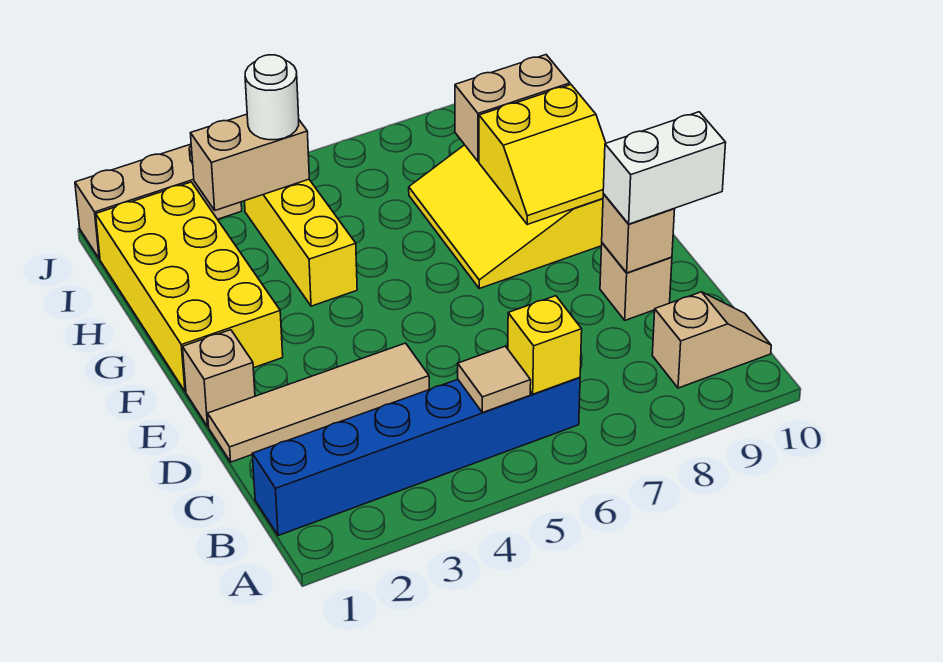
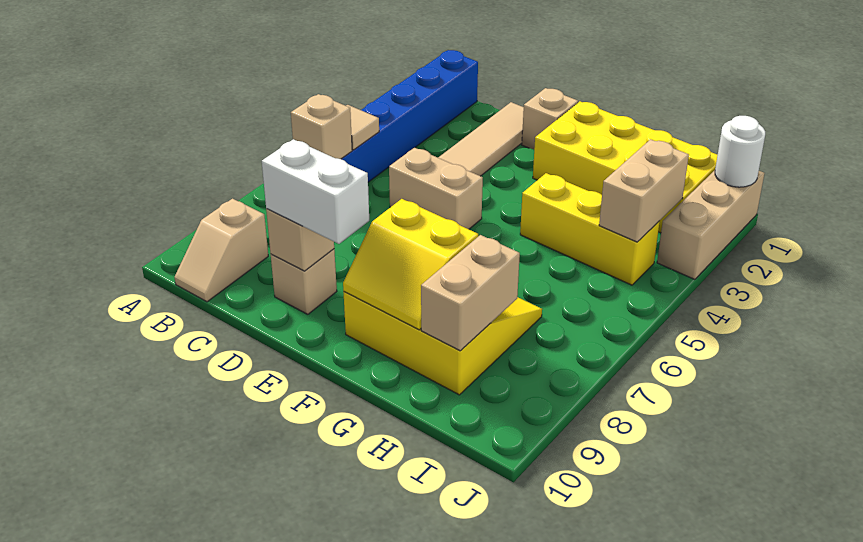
yellow 1x1 brick [508,296,582,394] -> tan 1x1 brick [291,94,352,159]
none -> tan 1x2 brick [389,148,483,229]
white 1x2 brick [603,112,726,224] -> white 1x2 brick turned to [262,139,369,244]
yellow 2x2 slope [479,85,606,224] -> yellow 2x2 slope turned to [343,199,478,330]
white 1x1 round brick [245,55,299,140] -> white 1x1 round brick moved to [715,116,765,187]

